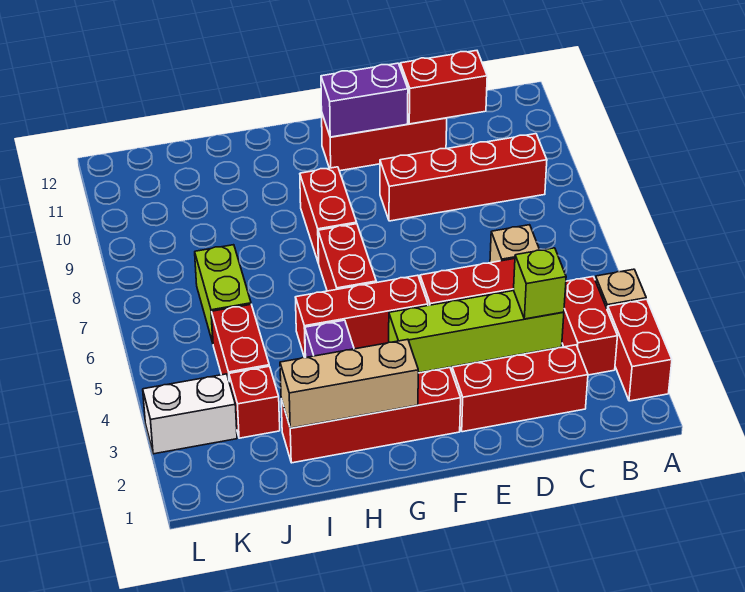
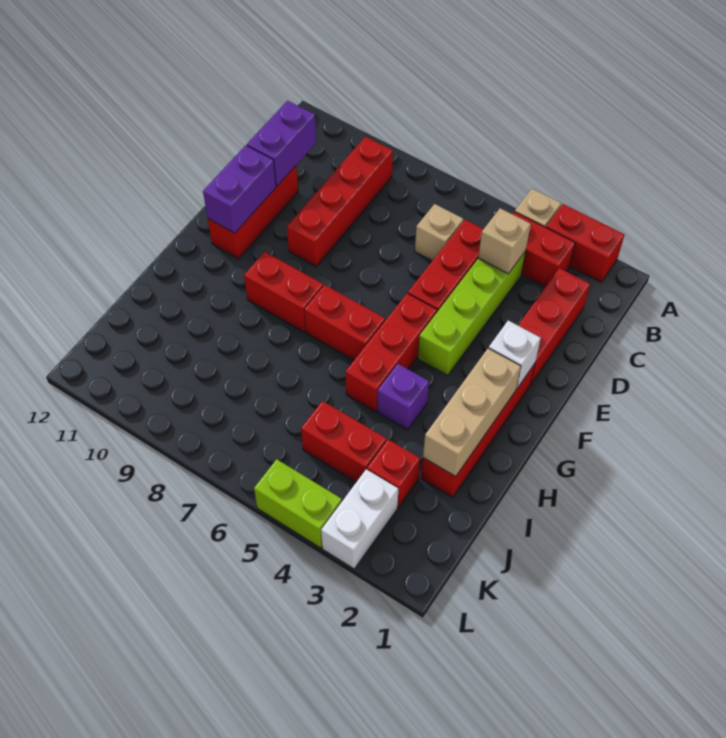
lime 1x1 brick [514,248,566,319] -> tan 1x1 brick [478,208,531,274]
red 1x2 brick [400,51,487,124] -> purple 1x2 brick [247,101,316,186]
none -> white 1x1 brick [489,320,541,389]
lime 1x2 brick [195,245,251,343] -> lime 1x2 brick moved to [254,459,342,548]

